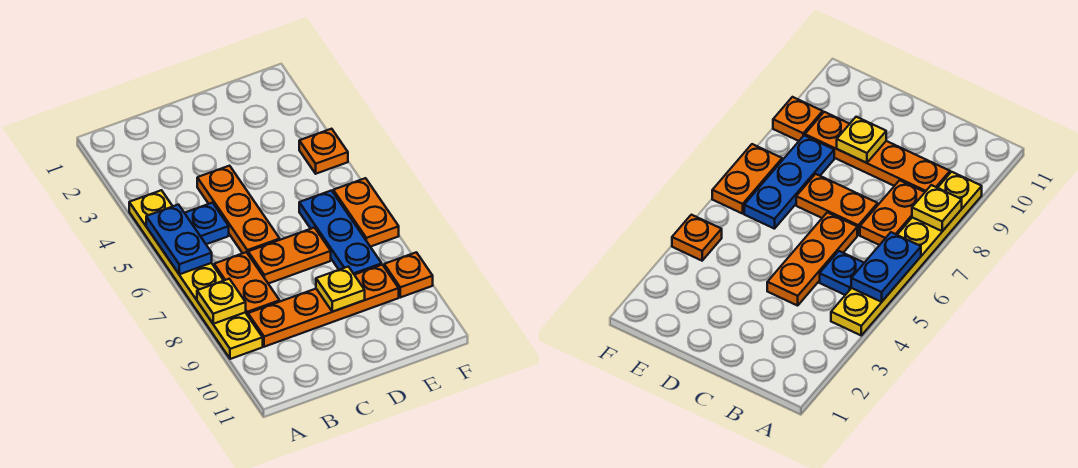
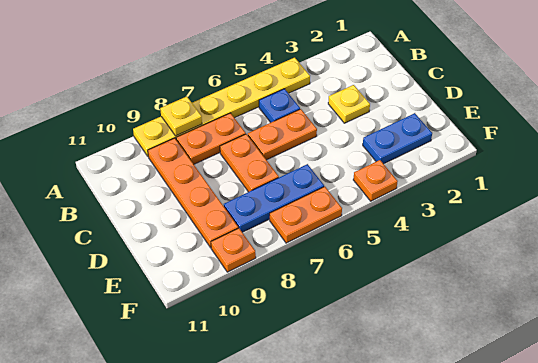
blue 1x2 plate [146,205,212,274] -> blue 1x2 plate moved to [363,113,432,164]
orange 1x3 plate [197,166,280,253] -> orange 1x2 plate [248,109,317,160]
yellow 1x1 plate [316,267,365,312] -> yellow 1x1 plate moved to [328,85,370,123]

